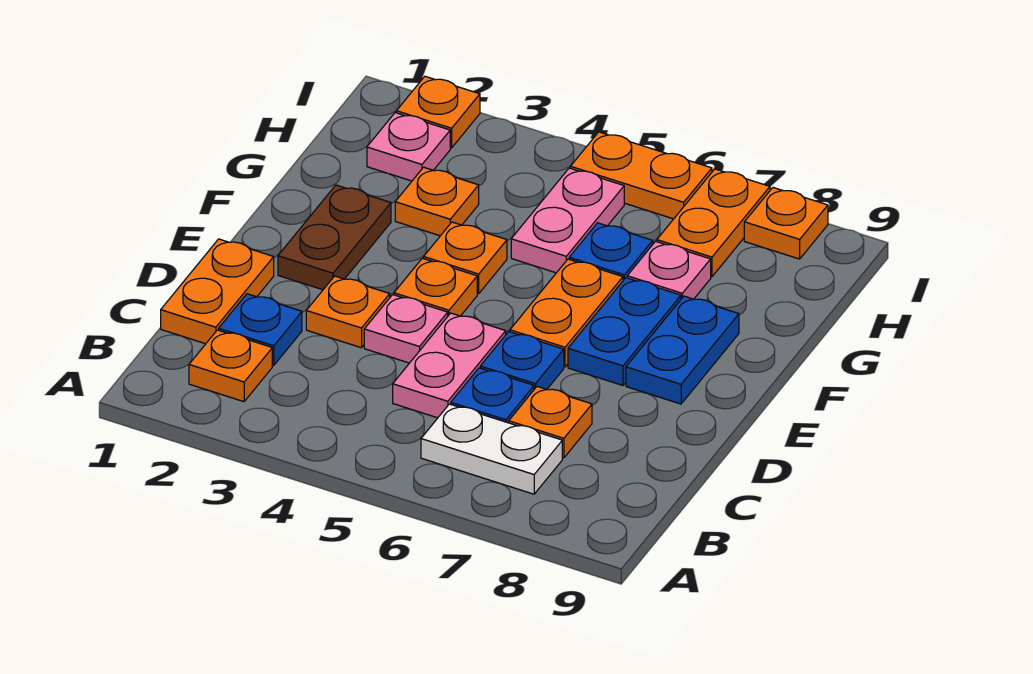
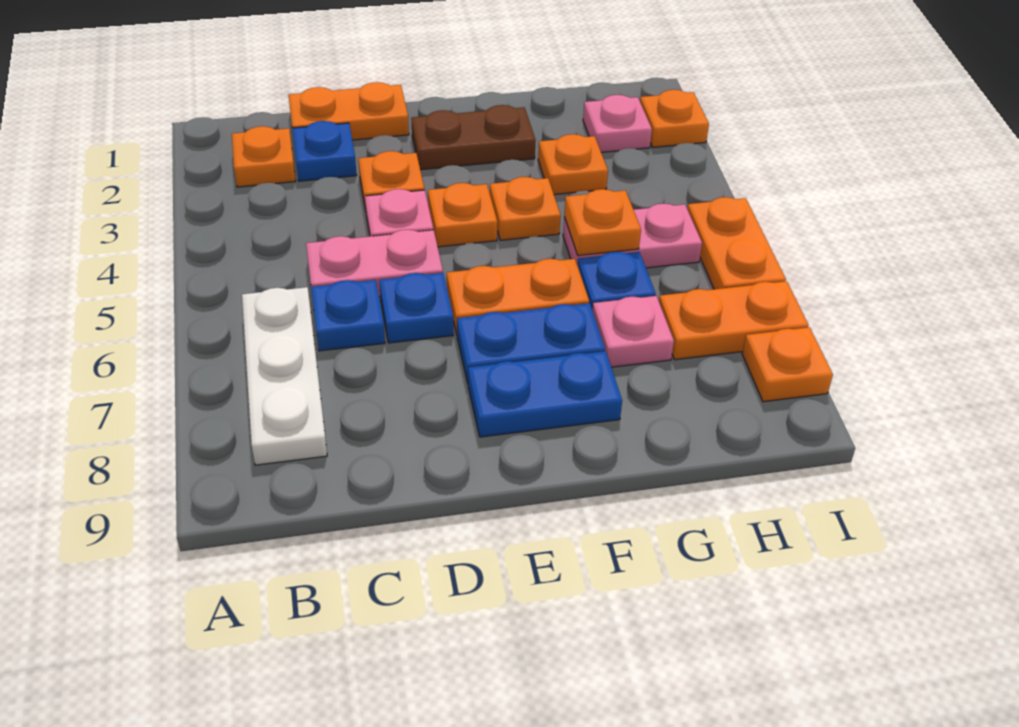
white 1x2 plate [421,404,562,494] -> white 1x3 plate [242,287,327,465]
orange 1x1 plate [509,386,592,458] -> orange 1x1 plate moved to [564,189,641,256]

